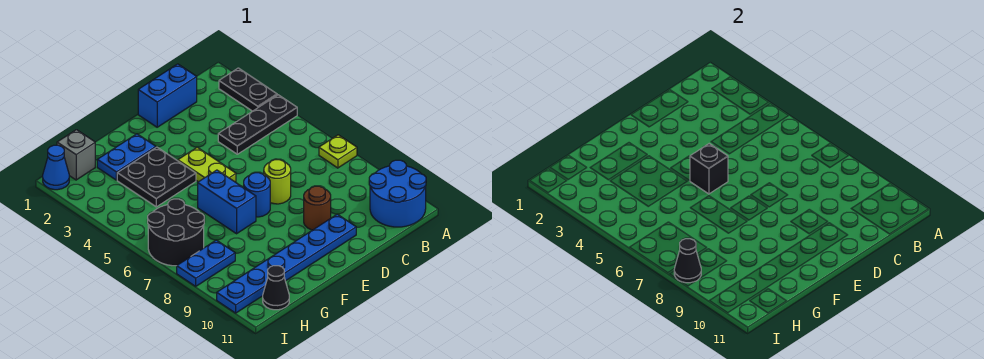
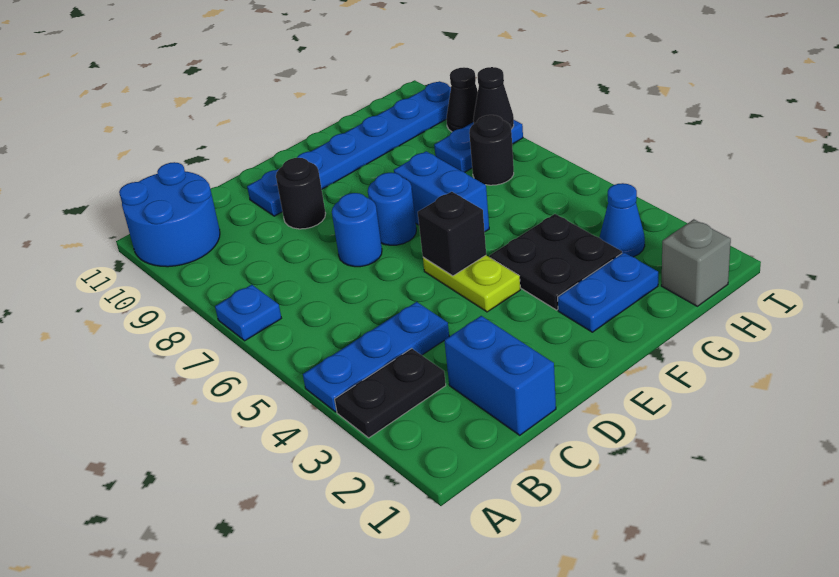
black 1x2 plate [219,68,277,111] -> black 1x2 plate turned to [335,349,446,438]
black 1x3 plate [218,95,297,154] -> blue 1x3 plate [303,302,449,412]
lime 1x1 plate [319,135,357,168] -> blue 1x1 plate [215,285,281,341]
blue 1x2 brick [138,64,197,127] -> blue 1x2 brick turned to [444,316,556,435]
lime 1x1 round brick [264,160,291,204] -> blue 1x1 round brick [332,193,382,267]
brown 1x1 round brick [304,186,331,230] -> black 1x1 round brick [276,158,326,229]
black 2x2 round brick [148,199,204,266] -> black 1x1 round brick [469,115,514,185]
black 1x1 cone [263,266,289,310] -> black 1x1 cone moved to [446,67,478,132]
blue 1x1 cone [43,145,69,190] -> blue 1x1 cone moved to [600,183,645,257]

